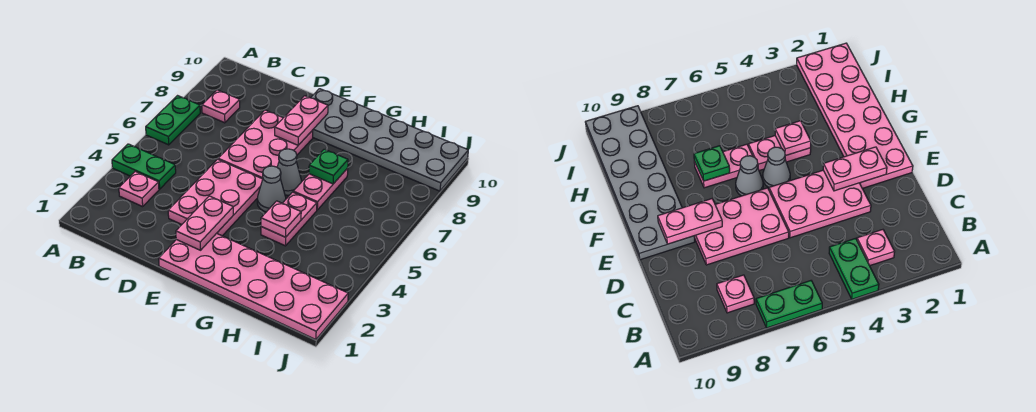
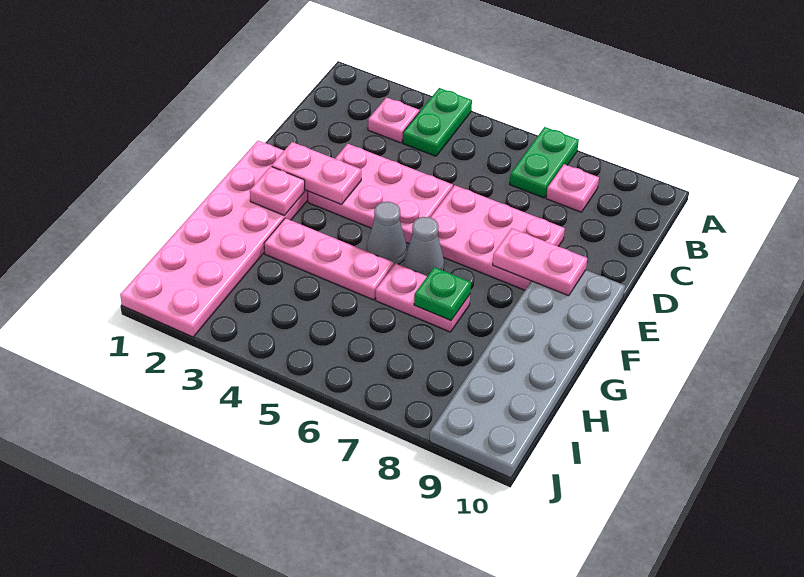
green 1x2 plate [146,96,200,145] -> green 1x2 plate turned to [510,127,579,198]
pink 1x2 plate [261,192,317,246] -> pink 1x3 plate [264,218,394,300]
pink 1x1 plate [261,201,301,237] -> pink 1x1 plate moved to [250,166,305,216]

